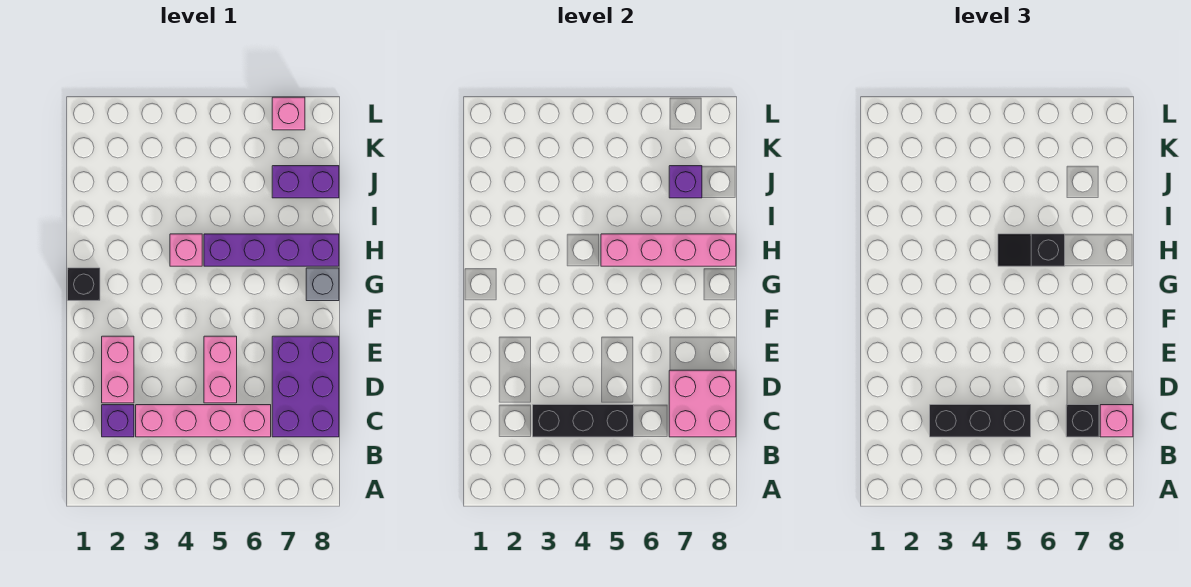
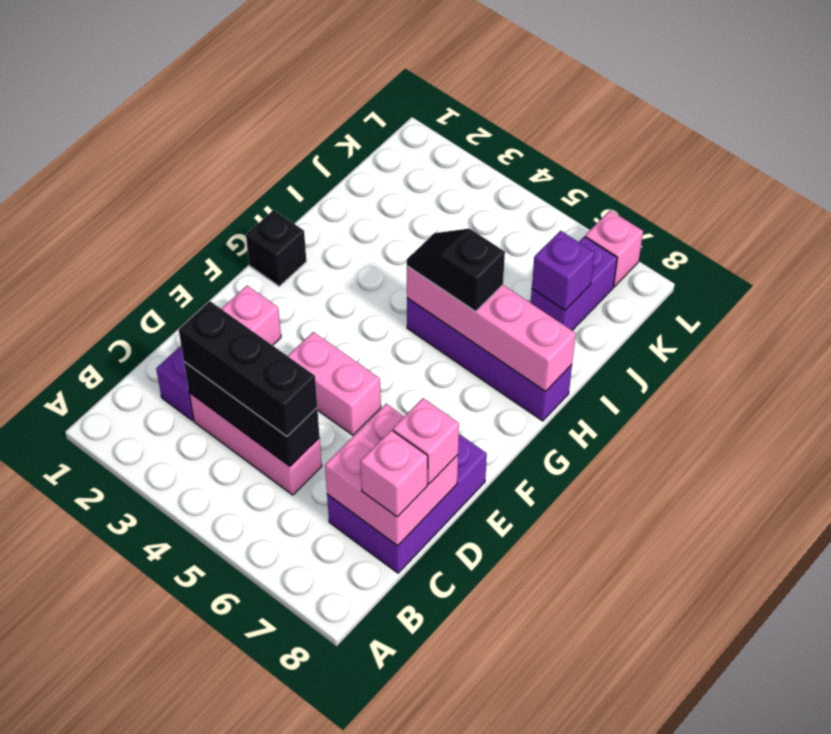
pink 1x4 brick [136,405,271,437] -> pink 1x3 brick [189,393,322,495]
black 1x1 brick [1066,405,1099,437] -> none
pink 1x2 brick [204,336,237,403] -> pink 1x2 brick turned to [288,332,381,435]
grey 1x1 brick [306,268,339,301] -> none
pink 1x1 brick [170,234,202,266] -> pink 1x1 brick moved to [393,398,459,484]
purple 1x2 brick [272,166,339,198] -> purple 1x2 brick turned to [531,237,617,330]

